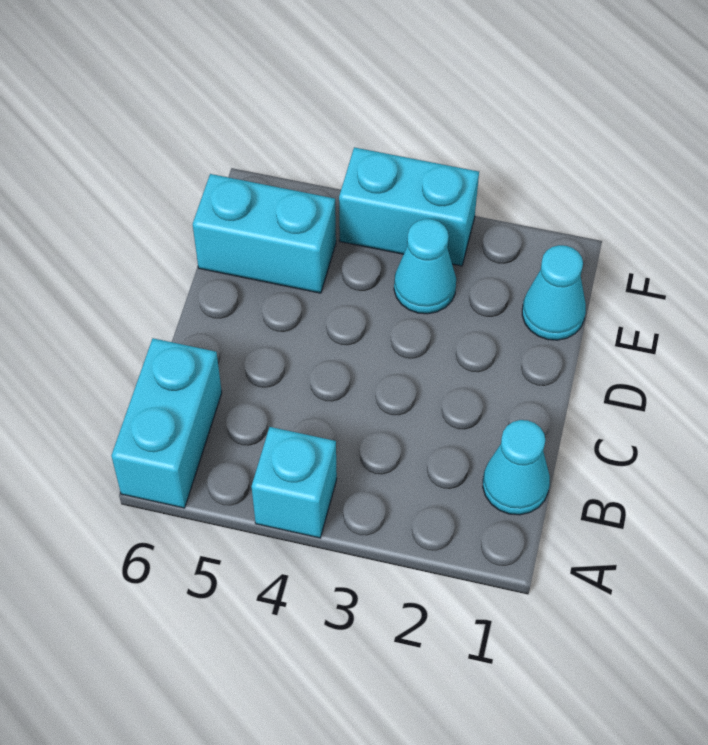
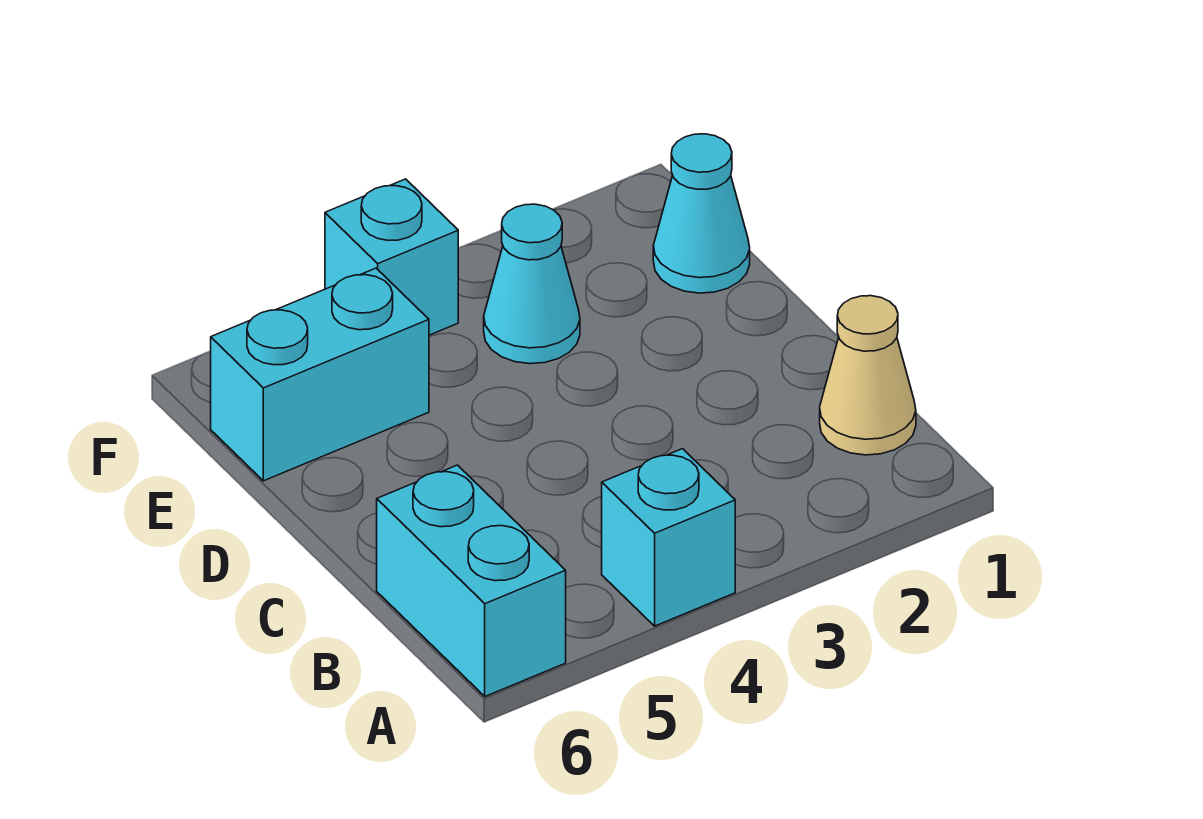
cyan 1x1 cone [483,420,550,515] -> tan 1x1 cone [820,296,916,455]
cyan 1x2 brick [339,147,479,266] -> cyan 1x1 brick [325,179,458,335]

